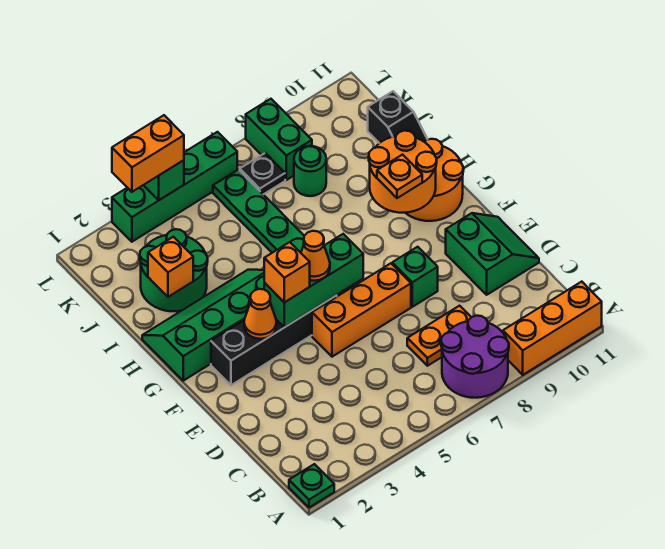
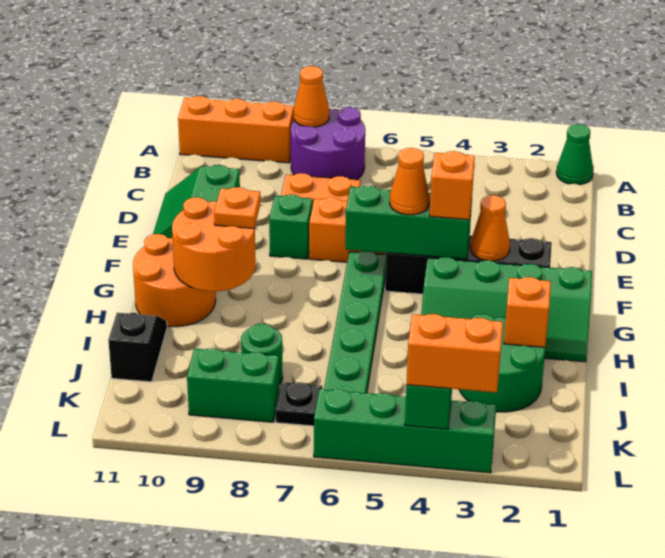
green 1x1 plate [289,464,334,508] -> green 1x1 cone [556,124,593,185]
none -> orange 1x1 cone [293,66,329,127]
green 1x2 brick [246,99,312,180] -> green 1x2 brick turned to [187,348,279,422]

